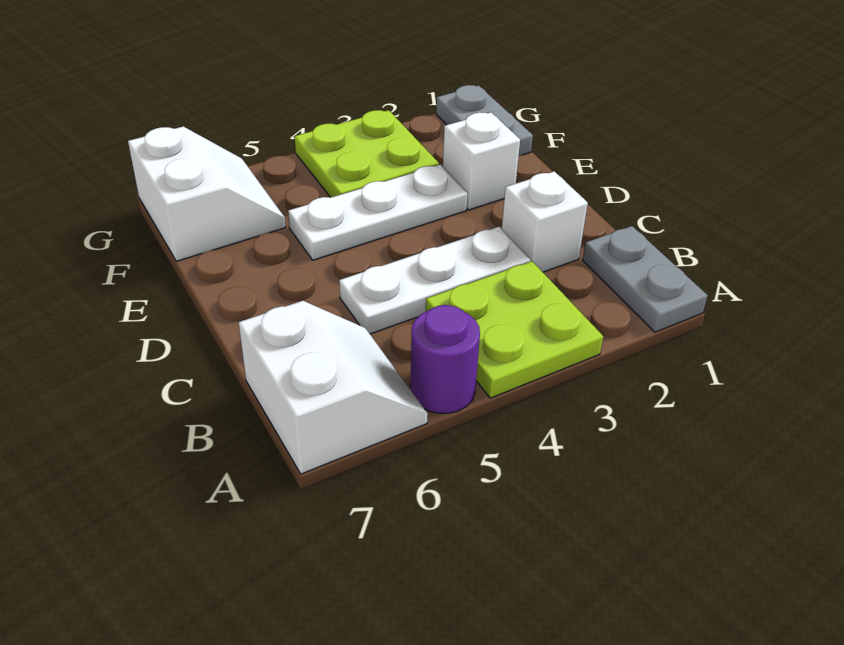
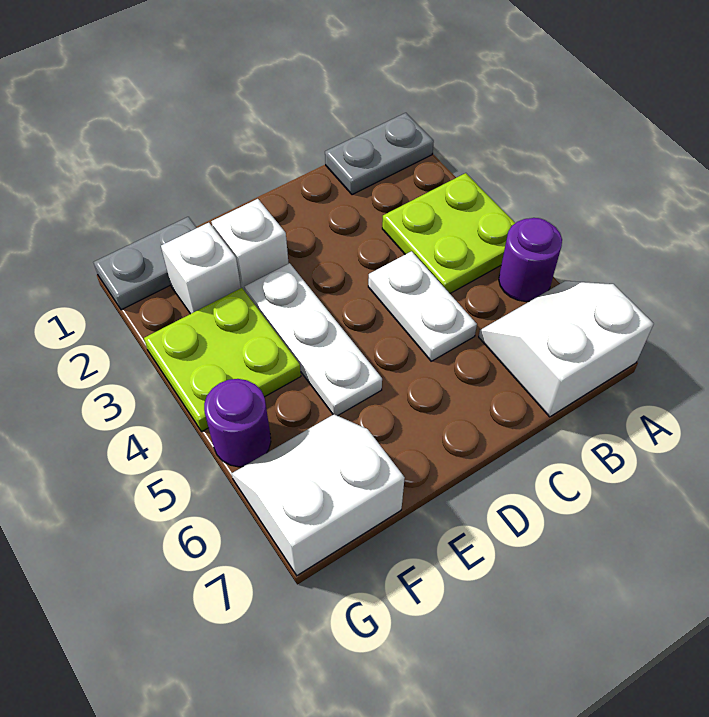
white 1x1 brick [502,171,588,272] -> white 1x1 brick moved to [161,223,241,314]
white 1x3 plate [339,227,530,334] -> white 1x2 plate [368,251,477,361]
none -> purple 1x1 round brick [204,379,271,467]

